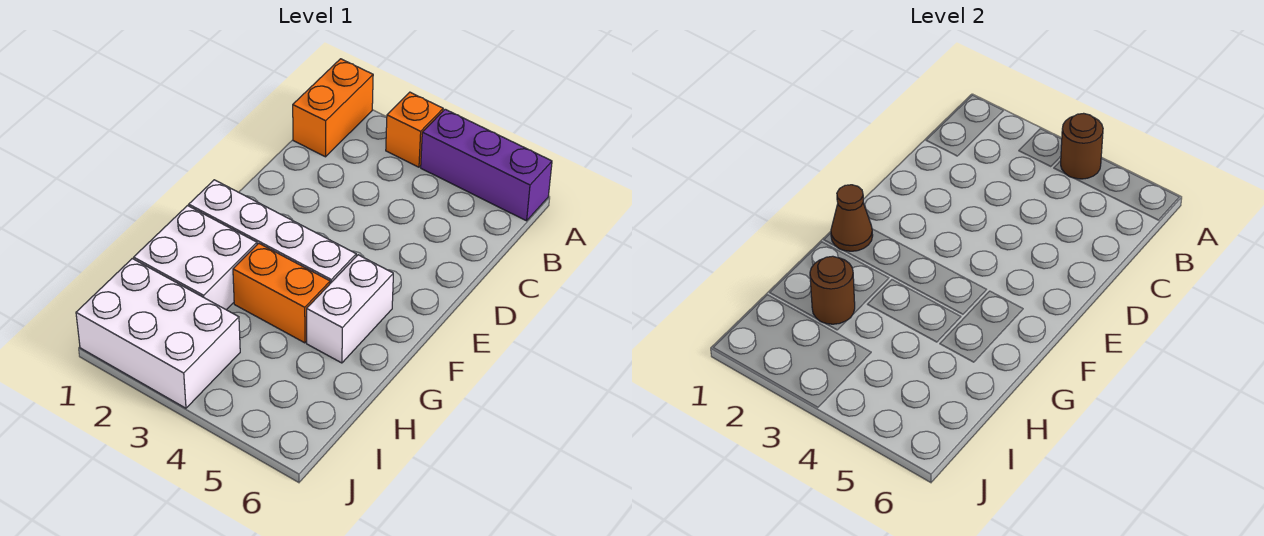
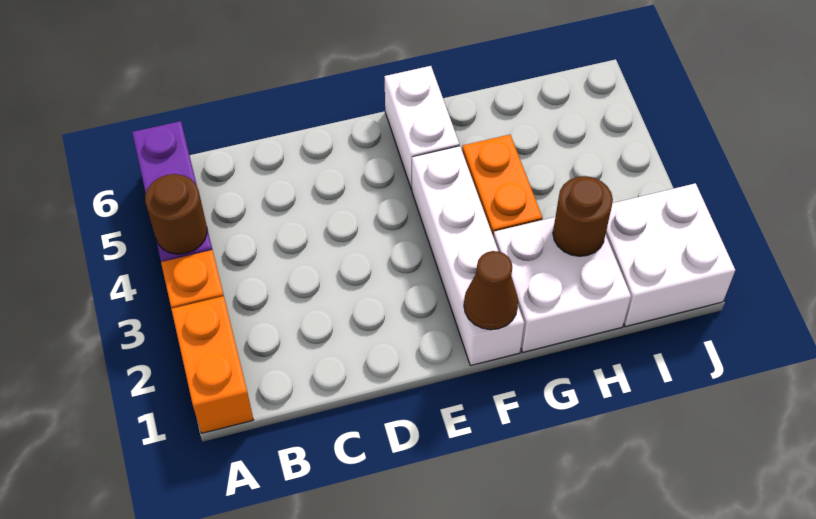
orange 1x2 brick [293,59,373,157] -> orange 1x2 brick turned to [171,296,253,433]
white 1x2 brick [307,255,393,363] -> white 1x2 brick turned to [384,66,459,189]
white 2x3 brick [76,259,240,408] -> white 2x2 brick [606,183,735,327]

